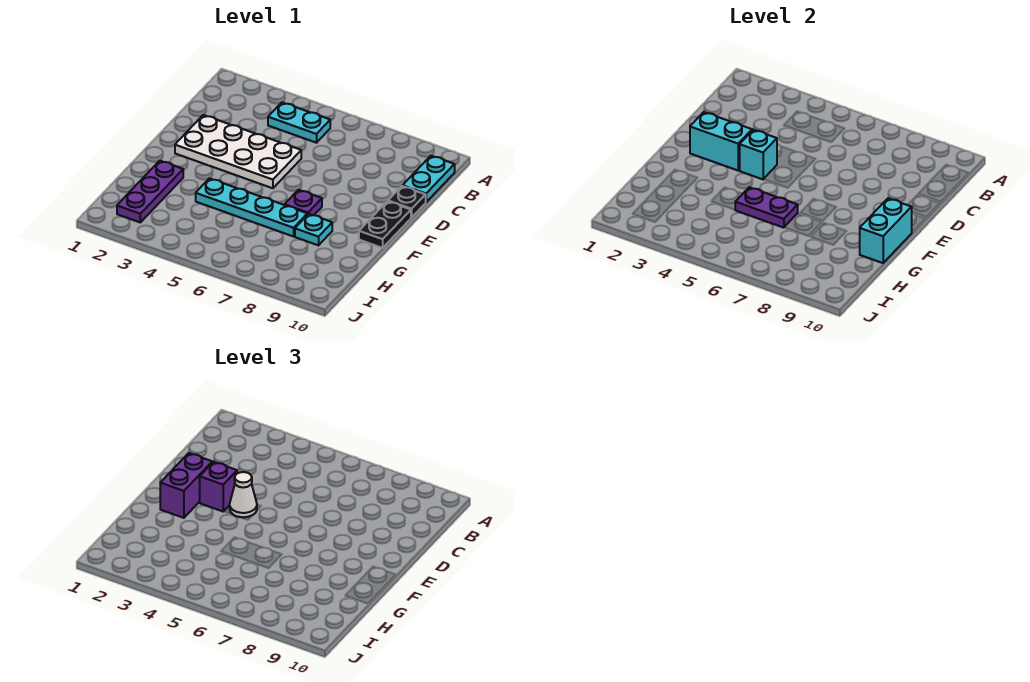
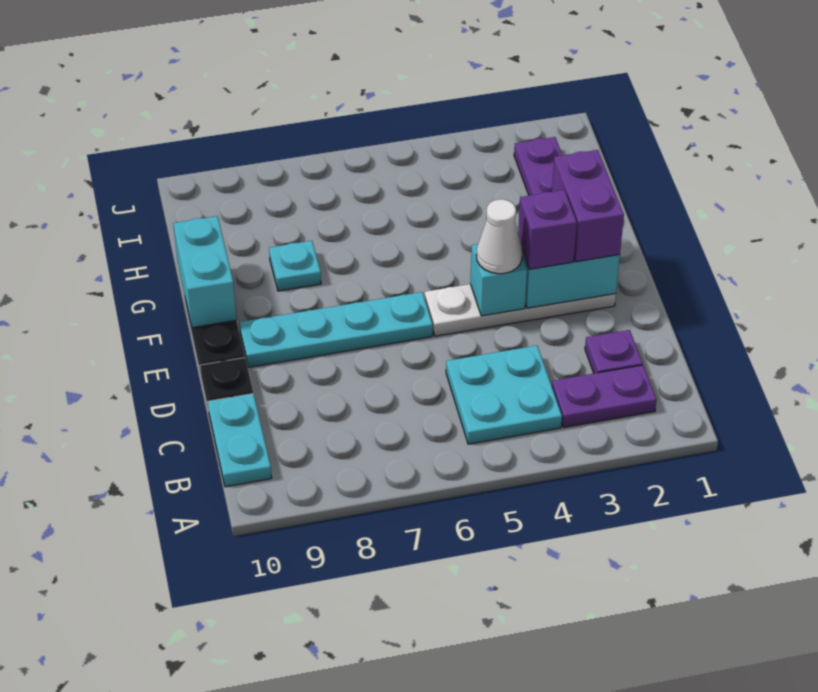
cyan 1x2 plate [268,102,330,143] -> cyan 2x2 plate [446,346,562,444]
white 2x4 plate [175,115,301,188] -> white 1x4 plate [425,284,616,336]
purple 1x1 plate [285,190,322,215] -> purple 1x1 plate moved to [585,330,643,373]
cyan 1x4 plate [196,178,307,236] -> cyan 1x4 plate moved to [239,292,433,368]
purple 1x2 plate [735,187,798,228] -> purple 1x2 plate moved to [552,365,657,428]

